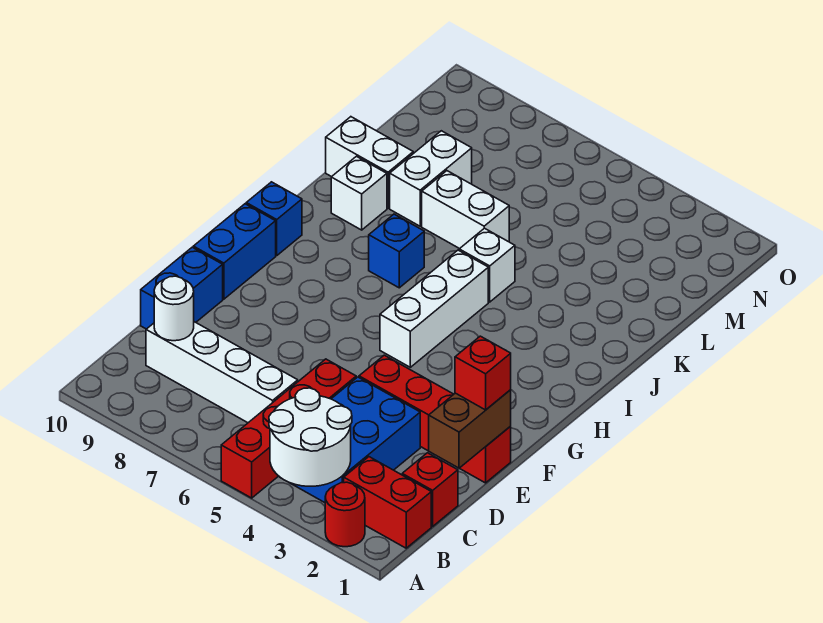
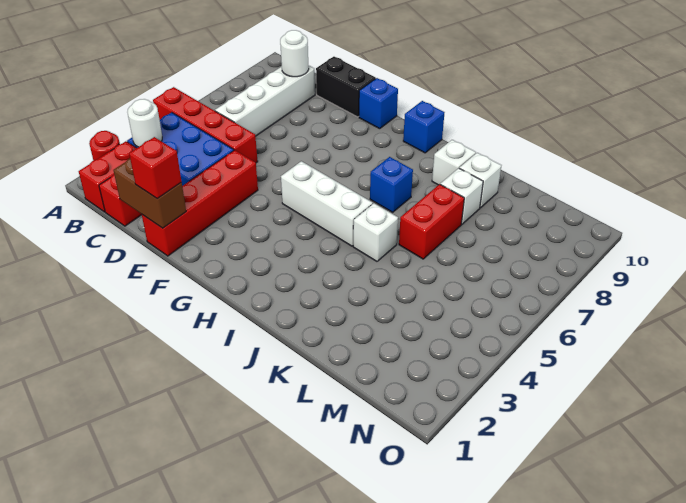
white 2x2 round brick [269,388,352,486] -> white 1x1 round brick [127,99,162,147]
blue 1x2 brick [141,247,223,329] -> black 1x2 brick [316,57,376,117]
blue 1x2 brick [193,204,276,299] -> blue 1x1 brick [359,78,398,129]
white 1x2 brick [422,171,509,249] -> red 1x2 brick [399,184,464,259]
white 1x2 brick [390,131,472,226] -> white 1x1 brick [440,168,483,224]
white 1x2 brick [326,117,413,208] -> white 1x1 brick [459,153,501,208]

